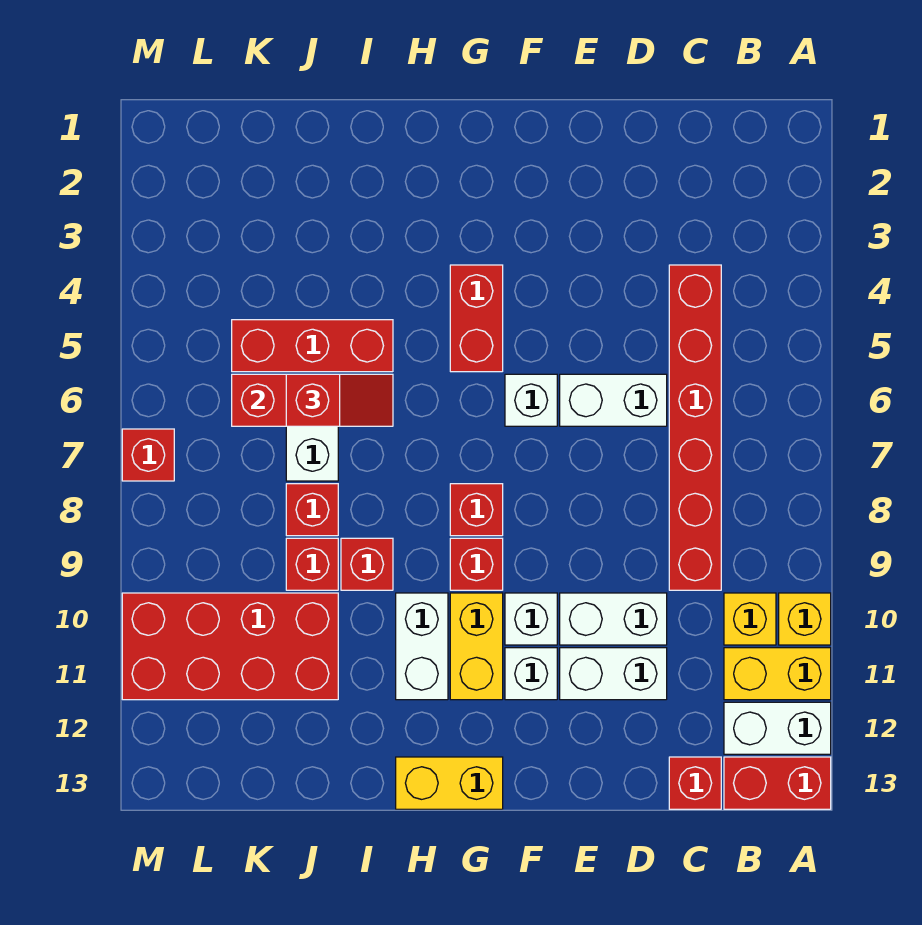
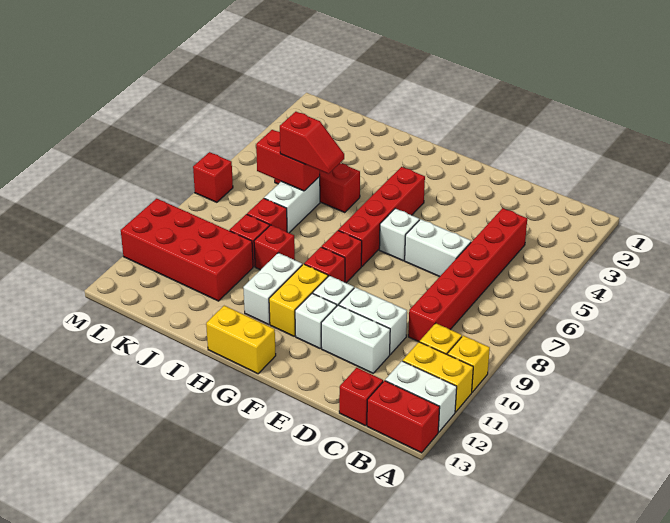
red 1x2 brick [450,265,503,372] -> red 1x4 brick [338,167,425,266]

